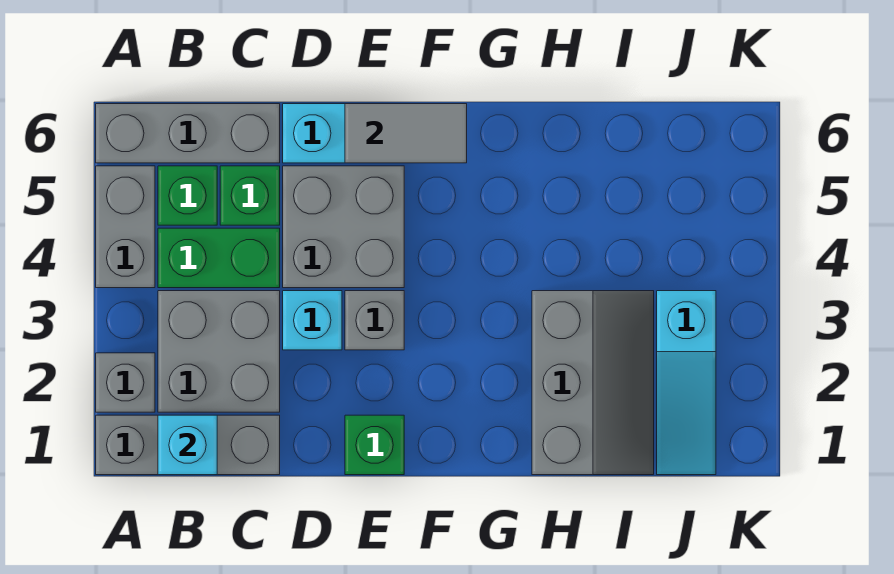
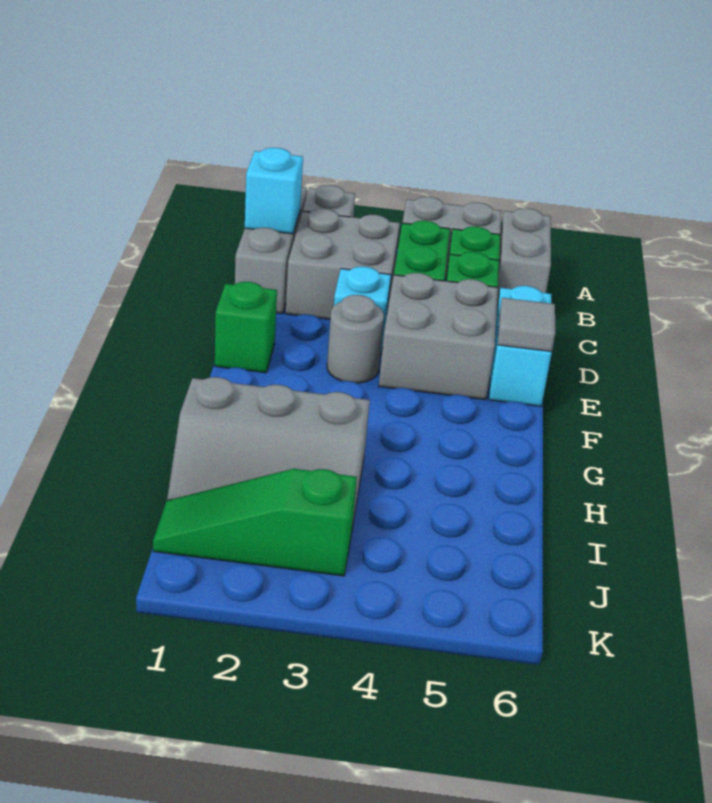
grey 1x3 brick [96,104,280,163] -> grey 1x2 brick [497,208,551,305]
grey 1x1 brick [345,291,404,350] -> grey 1x1 round brick [327,295,384,383]
grey 1x2 tile [345,104,467,163] -> grey 1x1 tile [498,298,555,352]
cyan 1x3 slope [657,291,716,475] -> green 1x3 slope [153,469,357,576]

